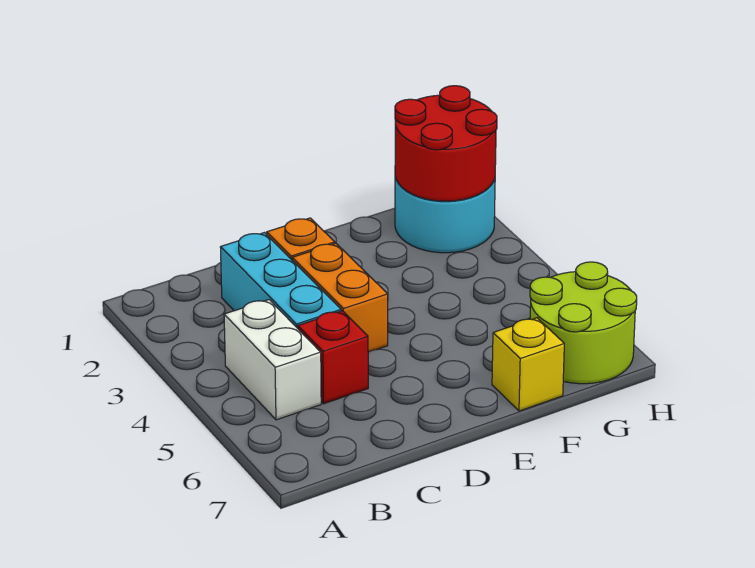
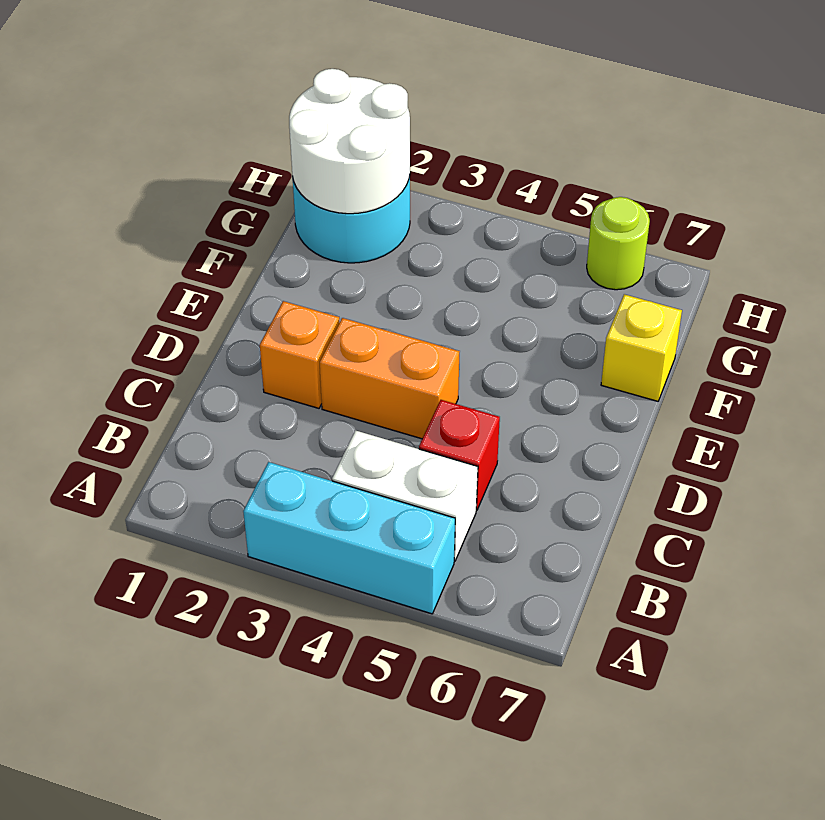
cyan 1x3 brick [220,233,341,328] -> cyan 1x3 brick moved to [243,462,455,614]
red 2x2 round brick [395,86,497,201] -> white 2x2 round brick [289,69,410,214]
lime 2x2 round brick [530,262,637,384] -> lime 1x1 round brick [587,197,650,290]

